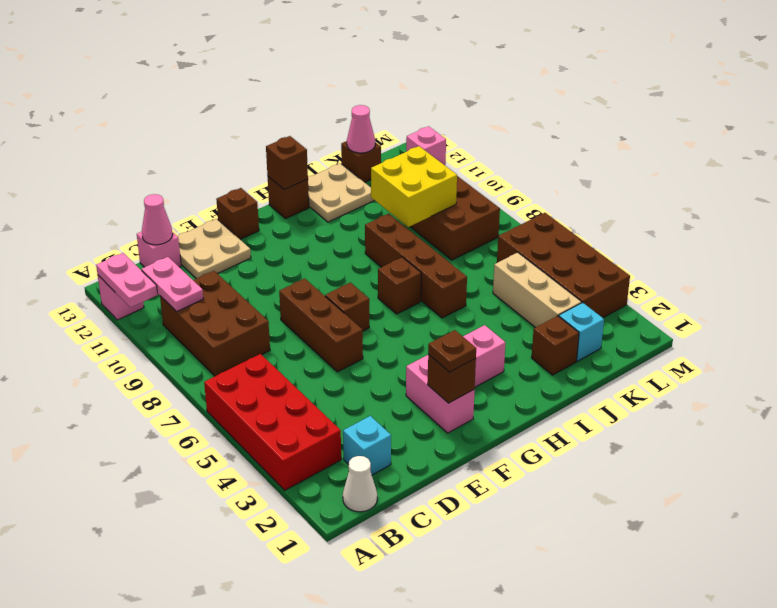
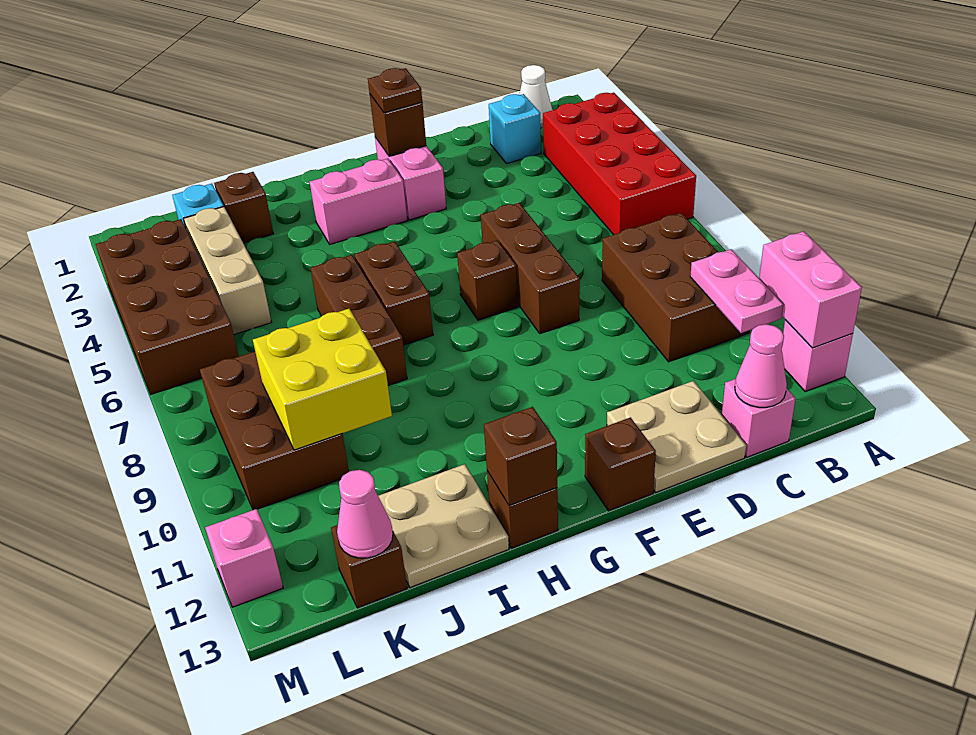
pink 1x2 plate [96,253,158,307] -> pink 1x2 brick [759,231,862,348]
brown 1x1 brick [378,257,421,314] -> brown 1x2 brick [354,241,433,345]
brown 1x4 brick [365,214,467,318] -> brown 1x3 brick [310,255,407,385]

